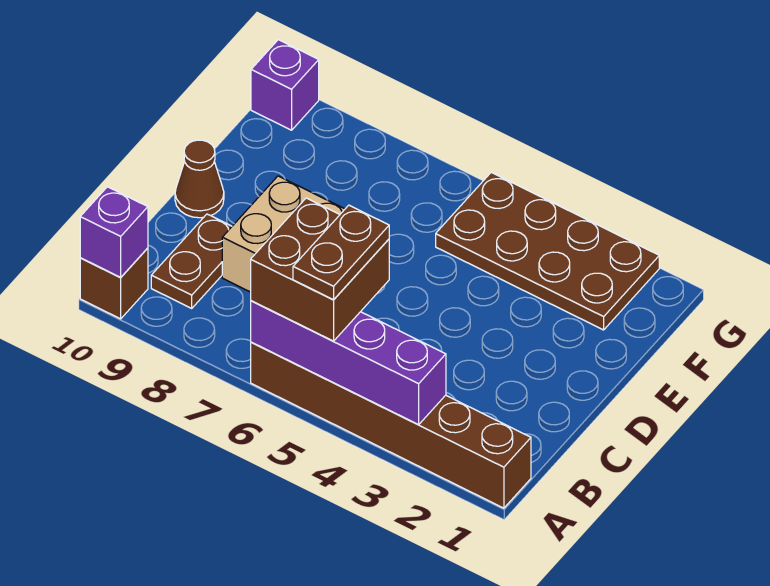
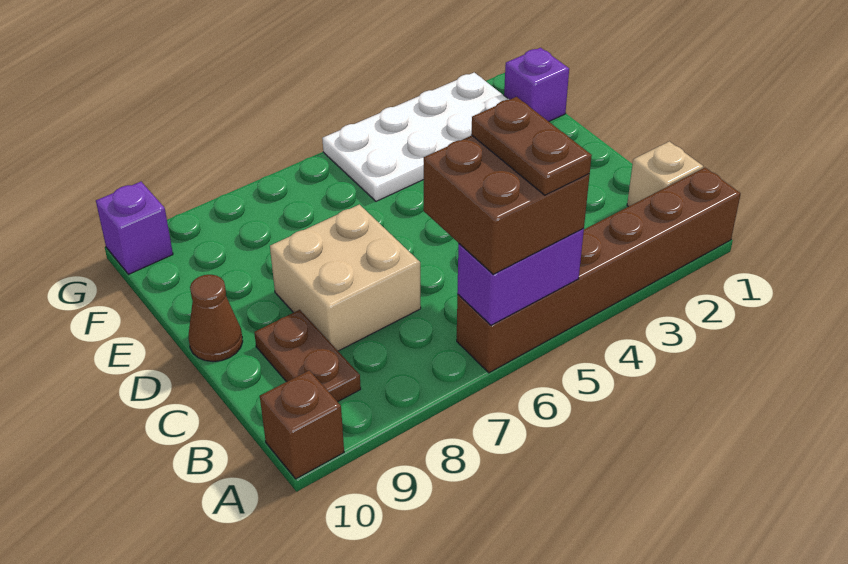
purple 1x4 brick [251,301,446,425] -> purple 1x2 brick [457,228,584,325]
purple 1x1 brick [80,187,148,277] -> purple 1x1 brick moved to [504,48,569,121]
none -> tan 1x1 brick [627,141,703,207]
brown 2x4 plate [436,172,659,330] -> white 2x4 plate [322,73,509,201]

